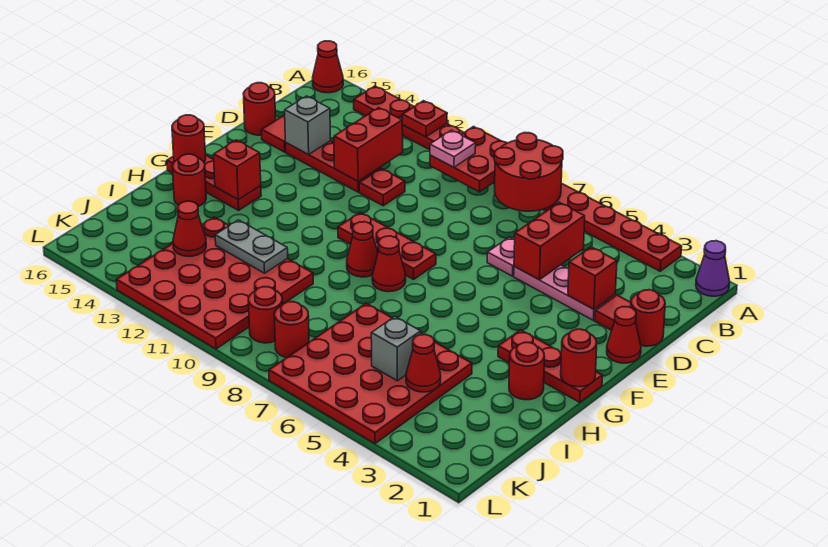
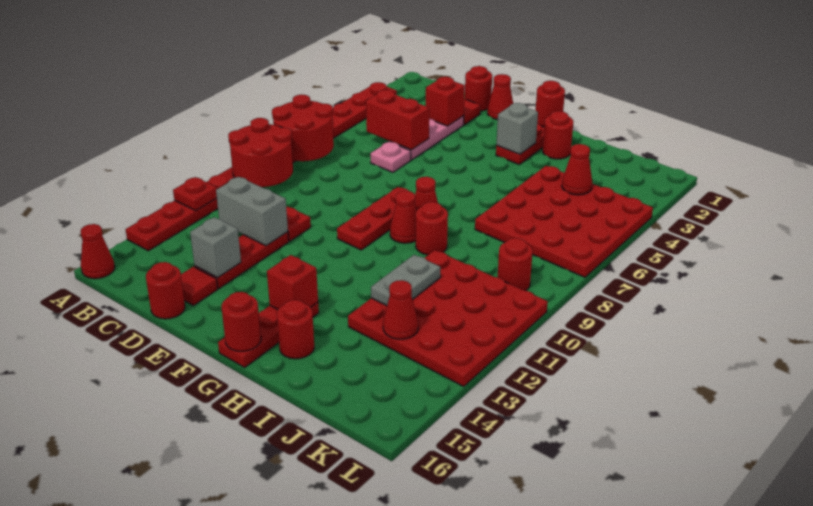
purple 1x1 cone [696,241,730,296] -> none
red 2x2 plate [430,127,507,192] -> red 2x2 round brick [228,118,293,187]
pink 1x1 plate [430,130,476,167] -> none
red 1x2 brick [334,108,403,181] -> grey 1x2 brick [216,177,288,246]
grey 1x1 brick [371,317,421,381] -> grey 1x1 brick moved to [496,103,538,154]
red 1x1 round brick [274,302,309,358] -> red 1x1 round brick moved to [416,202,448,255]

